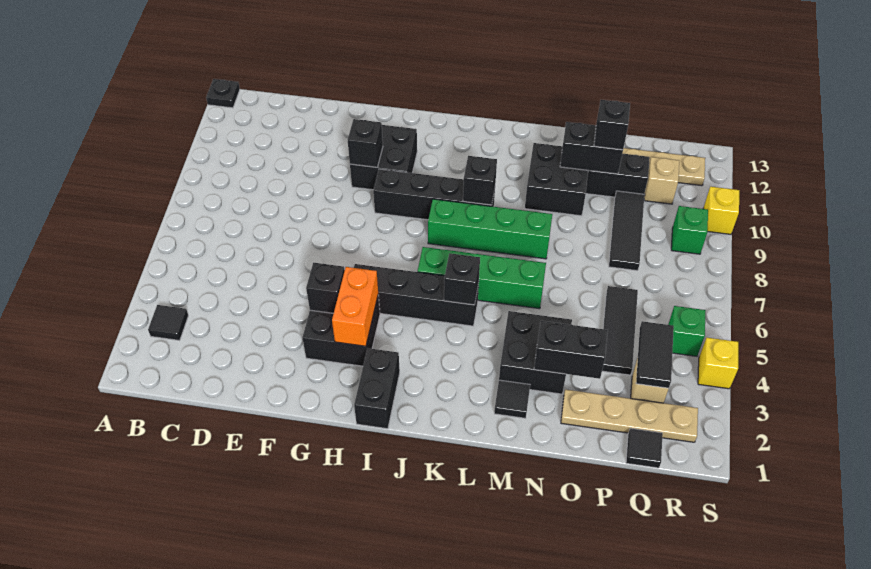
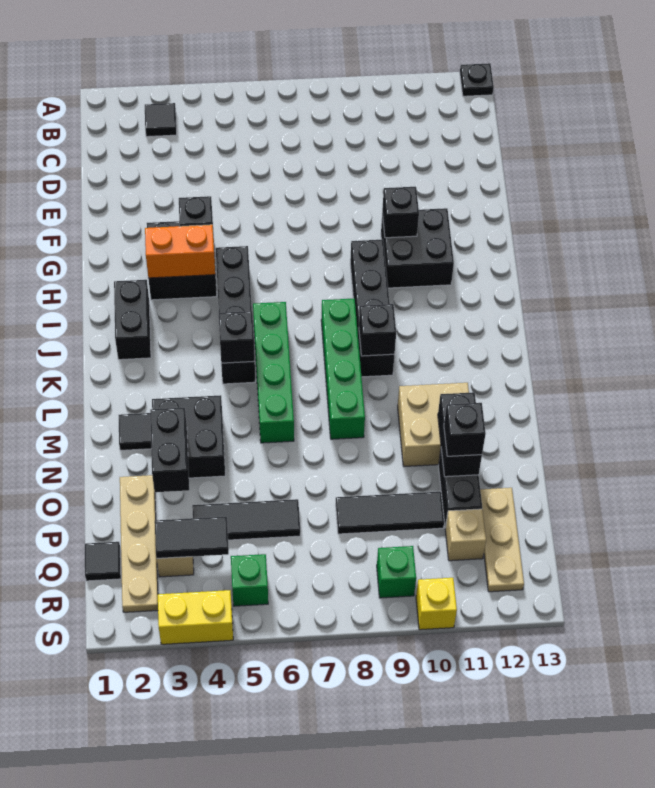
black 1x2 brick [354,348,400,429] -> black 1x2 brick turned to [114,280,151,360]
black 2x2 brick [525,143,588,216] -> tan 2x2 brick [398,383,469,467]
yellow 1x1 brick [698,338,738,389] -> yellow 1x2 brick [158,590,233,644]

